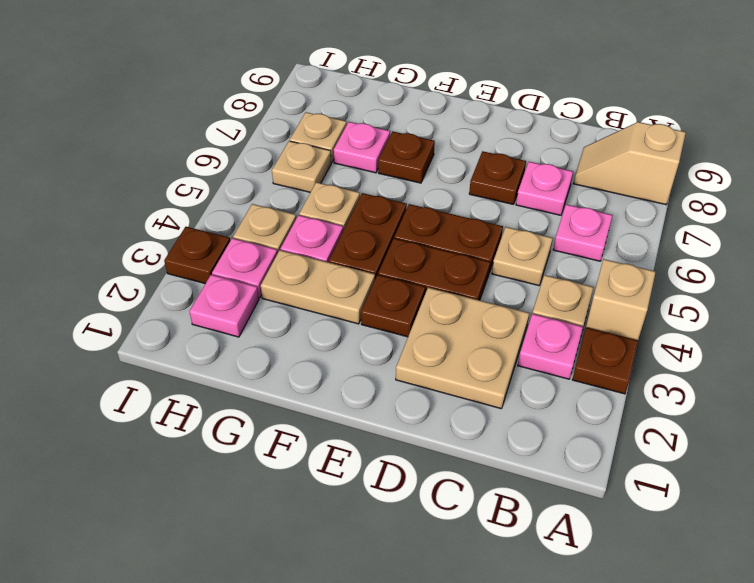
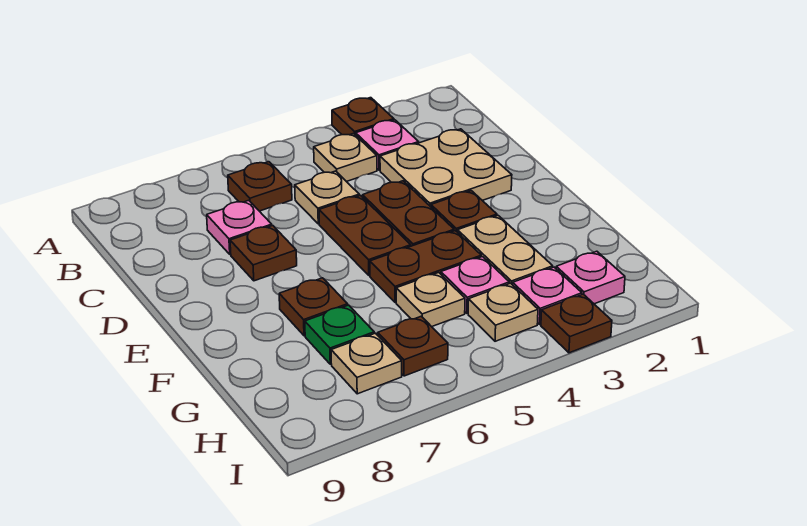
tan 1x1 brick [586,259,656,340] -> none
tan 1x2 slope [574,122,686,205] -> none
pink 1x1 plate [553,204,613,261] -> brown 1x1 plate [228,162,292,211]
pink 1x1 plate [334,122,390,173] -> green 1x1 plate [305,305,374,364]
tan 1x1 plate [272,141,331,192] -> brown 1x1 plate [378,316,448,376]

